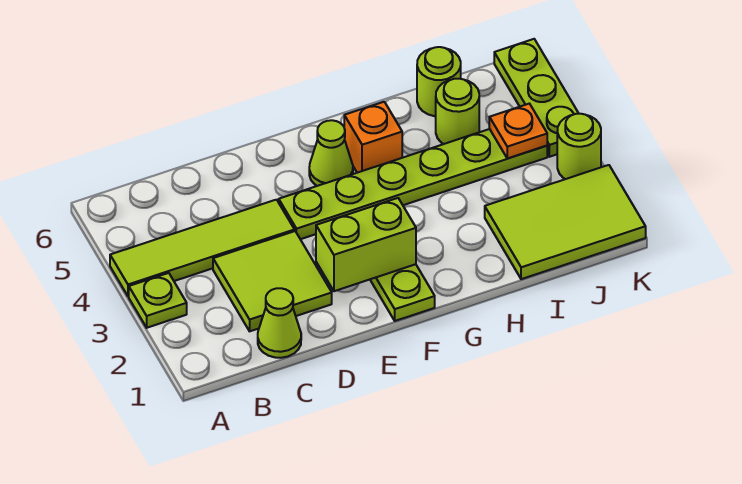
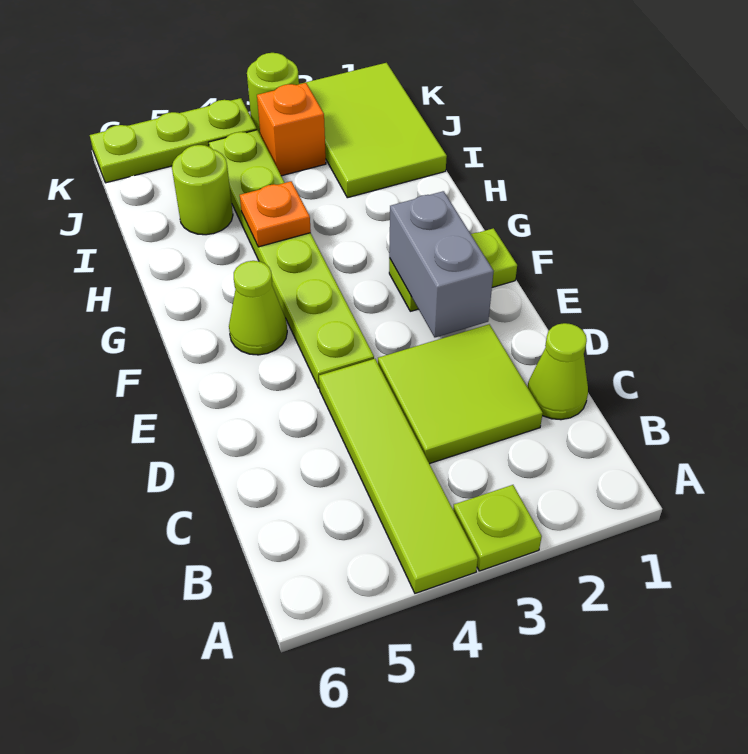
lime 1x2 brick [316,198,416,291] -> grey 1x2 brick [389,191,494,337]
orange 1x1 brick [344,102,402,173] -> orange 1x1 brick moved to [257,83,326,176]
lime 1x1 round brick [417,47,461,116] -> none
orange 1x1 plate [489,104,547,158] -> orange 1x1 plate moved to [240,181,311,247]

